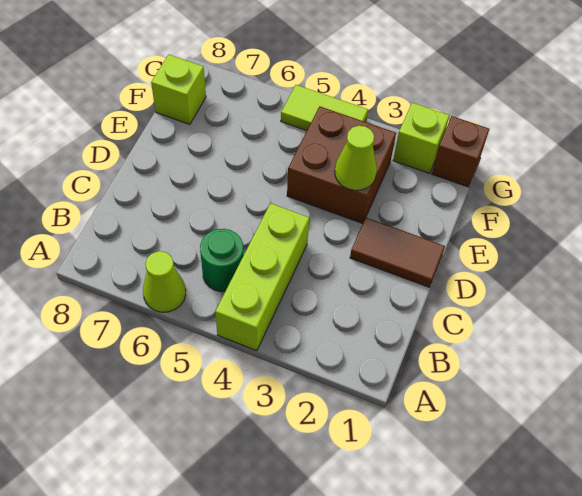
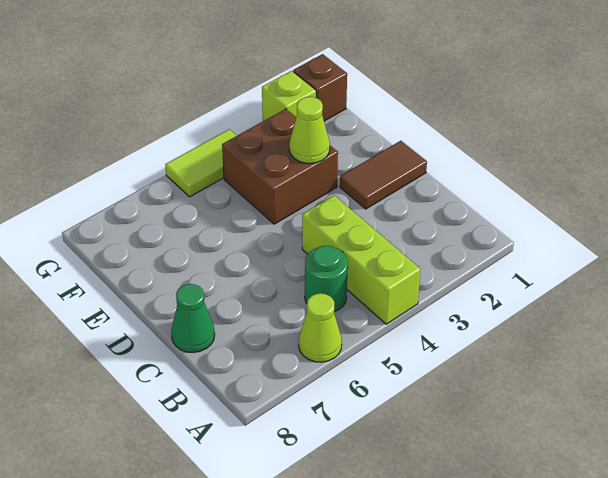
none -> green 1x1 cone [171,284,215,353]
lime 1x1 brick [151,55,206,125] -> none

